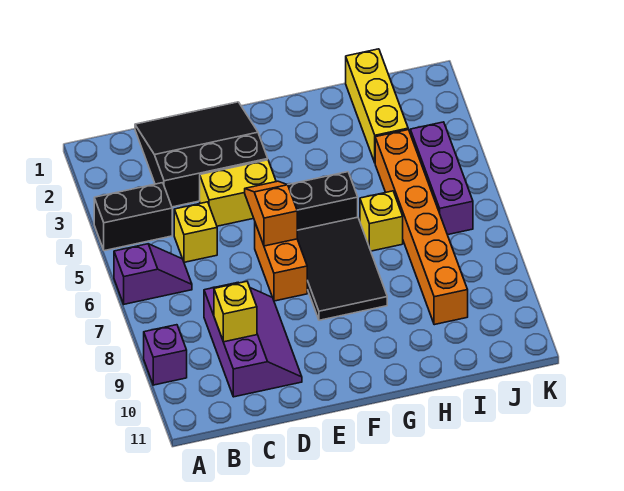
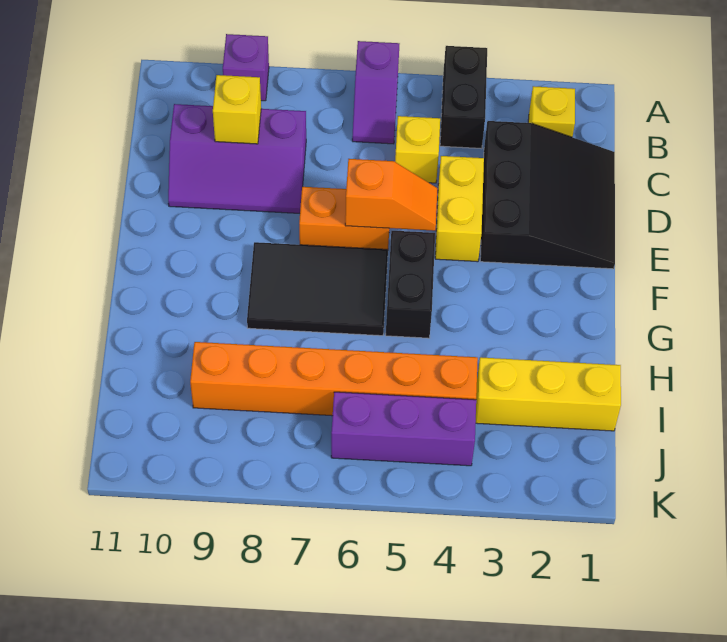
yellow 1x1 brick [360,191,403,251] -> yellow 1x1 brick moved to [528,86,575,137]

